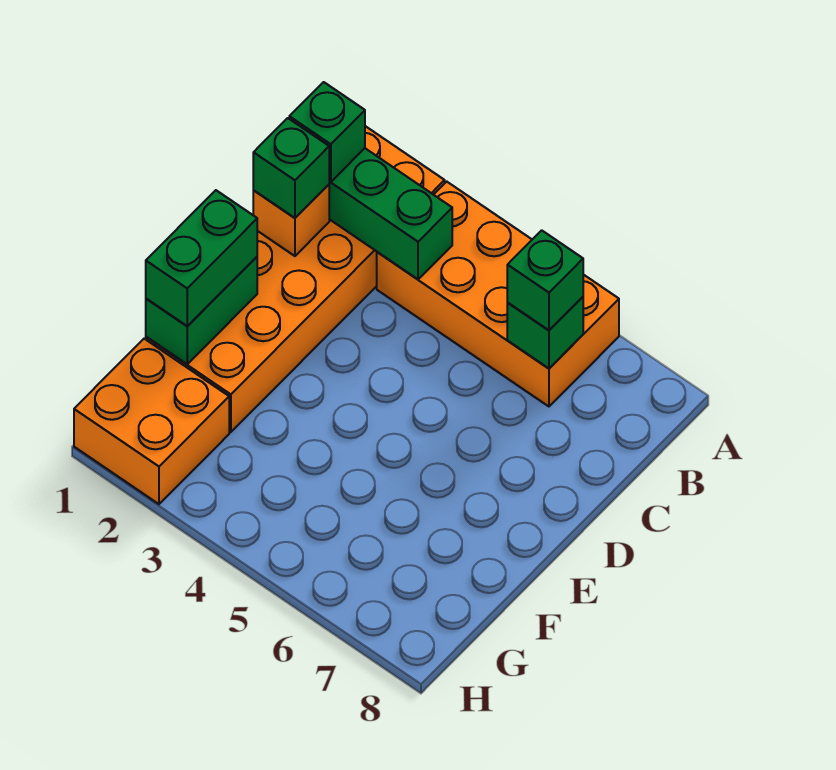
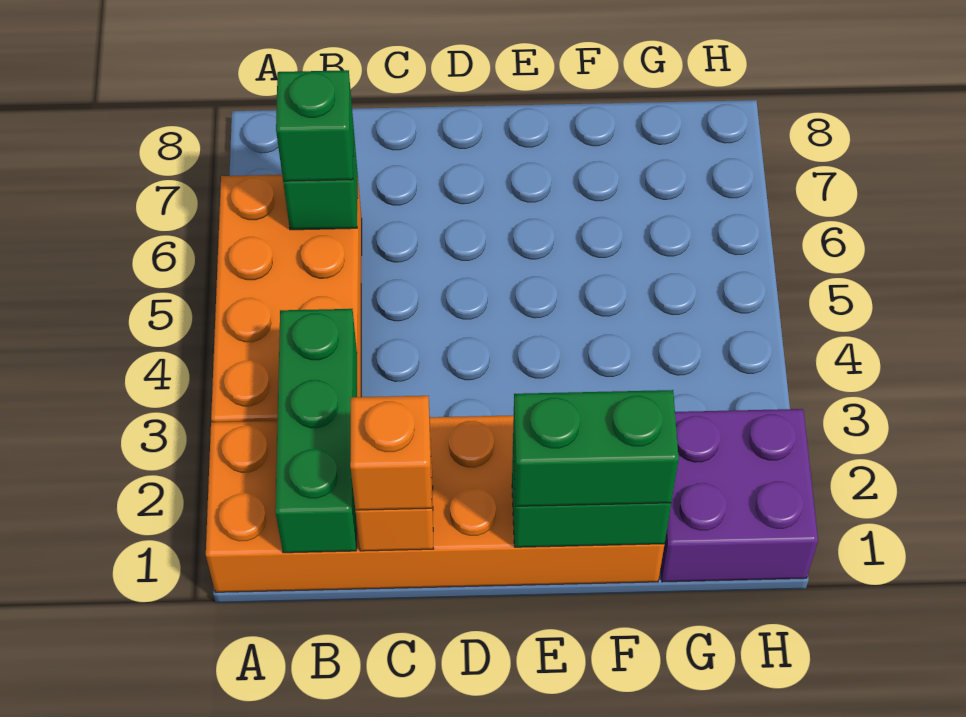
green 1x1 brick [289,82,365,182] -> none
green 1x1 brick [253,118,330,218] -> orange 1x1 brick [350,396,432,510]
orange 2x2 brick [74,339,229,504] -> purple 2x2 brick [661,409,818,582]

